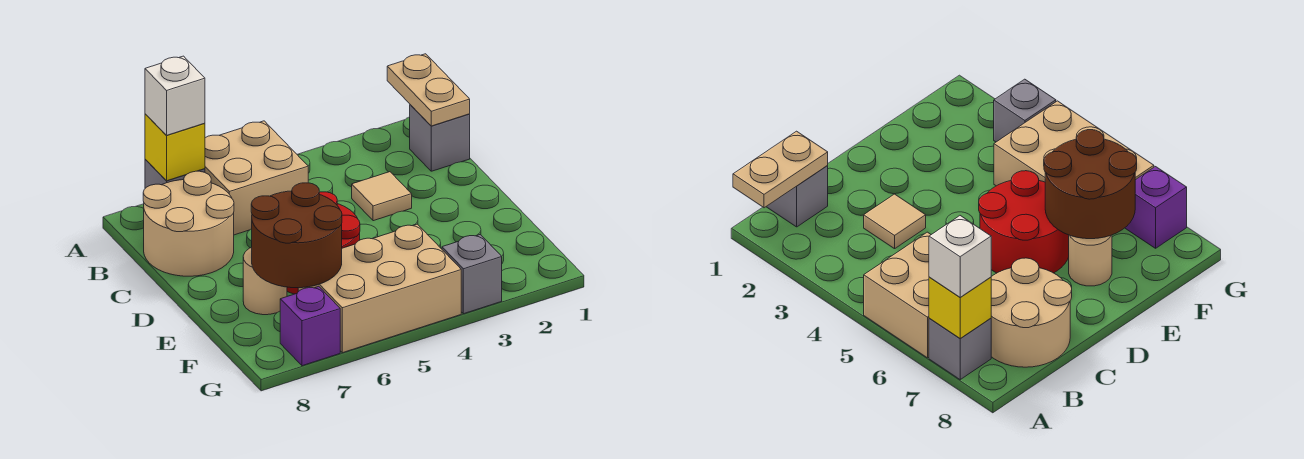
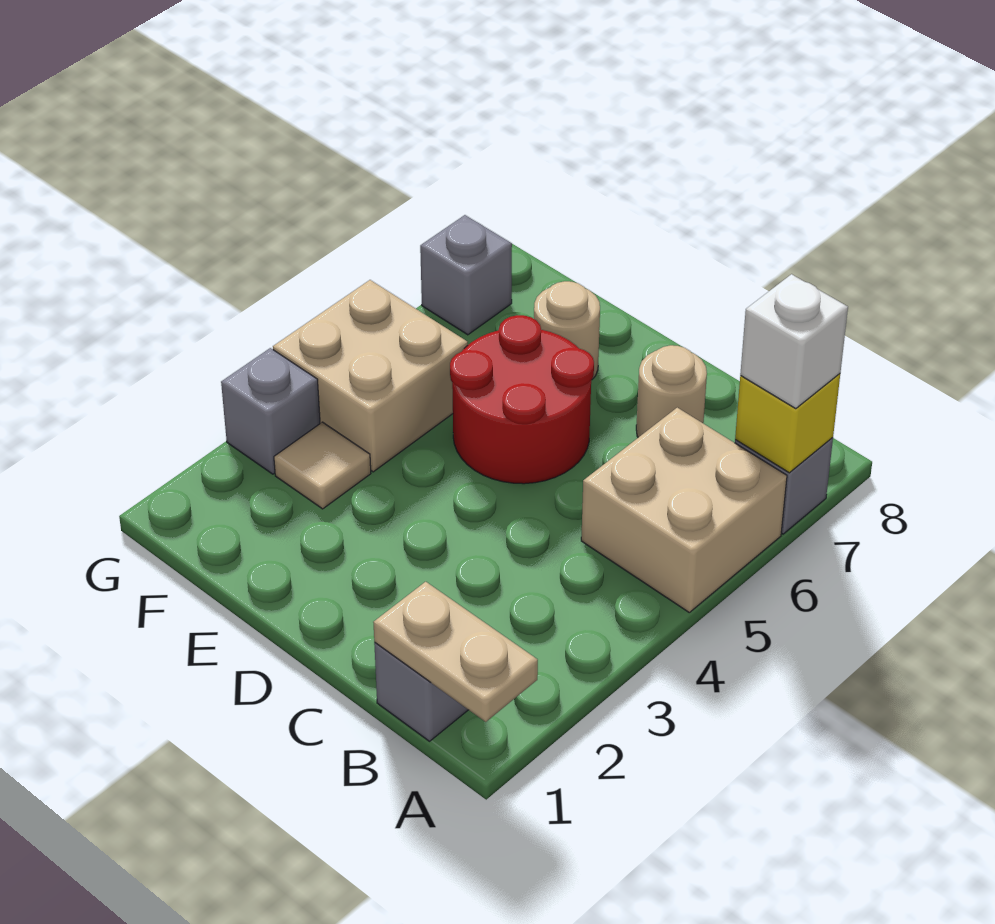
tan 2x2 round brick [143,171,234,276] -> tan 1x1 round brick [636,345,707,437]
tan 1x1 tile [352,172,412,221] -> tan 1x1 tile moved to [274,422,371,509]
brown 2x2 round brick [251,183,342,288] -> none
tan 2x3 brick [298,224,461,353] -> tan 2x2 brick [273,280,468,472]
purple 1x1 brick [280,286,340,366] -> grey 1x1 brick [420,215,512,335]

